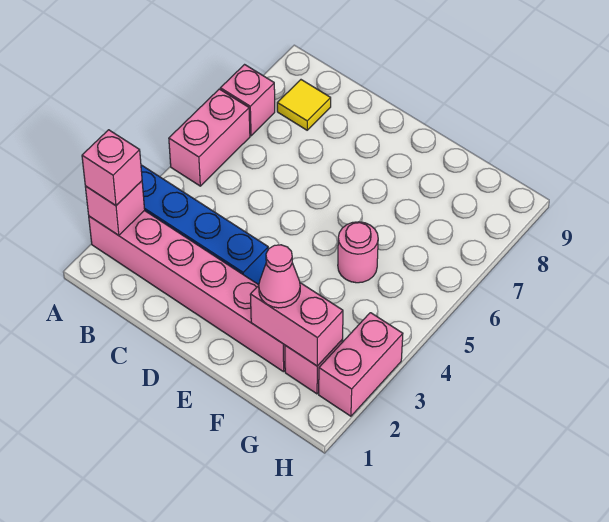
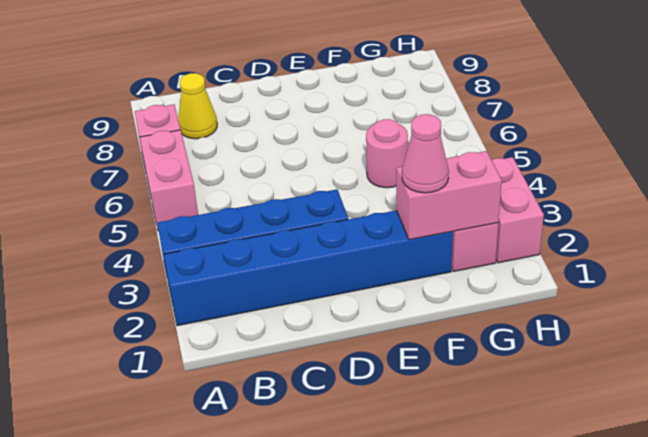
pink 1x6 brick [89,210,285,372] -> blue 1x6 brick [164,210,453,326]
pink 1x1 brick [85,181,145,235] -> none
pink 1x1 brick [82,130,142,206] -> none
yellow 1x1 tile [277,80,331,130] -> yellow 1x1 cone [178,73,217,139]

